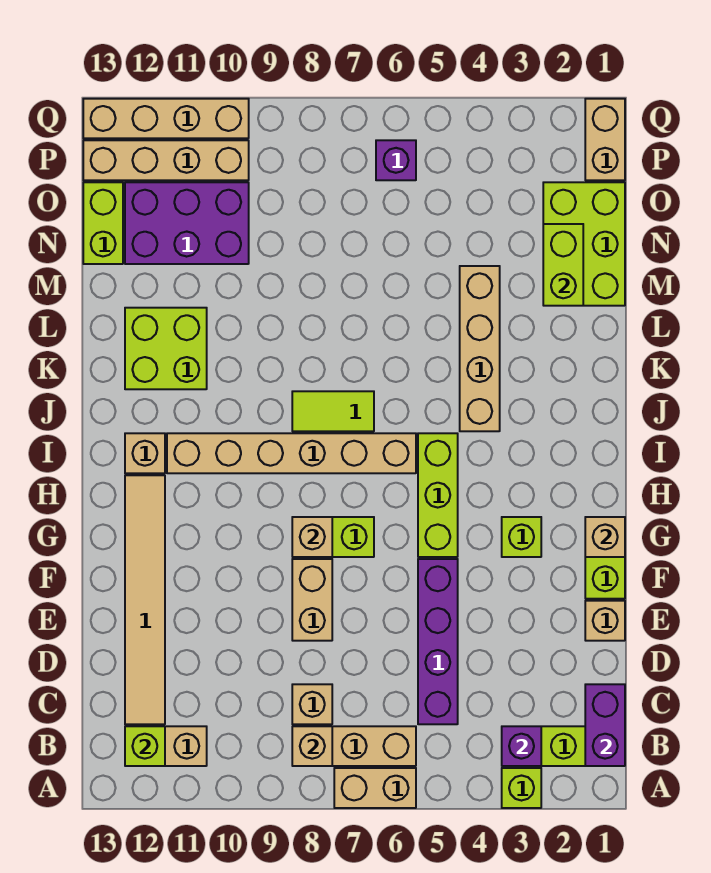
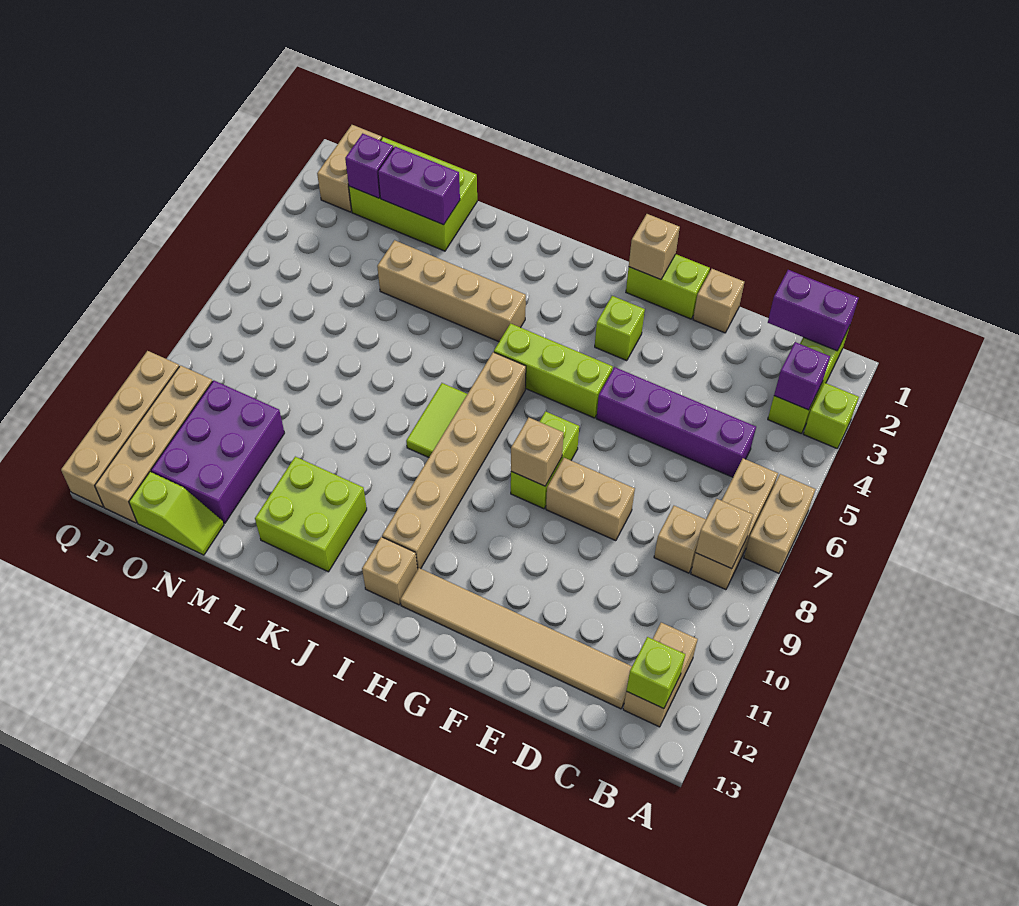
lime 1x2 brick [543,224,583,306] -> purple 1x2 brick [378,147,460,225]
lime 1x2 brick [83,182,123,264] -> lime 1x2 slope [129,472,224,555]
tan 1x2 brick [585,99,625,180] -> tan 1x2 brick turned to [317,125,382,212]
purple 1x1 brick [376,140,416,180] -> purple 1x1 brick moved to [345,133,393,198]

